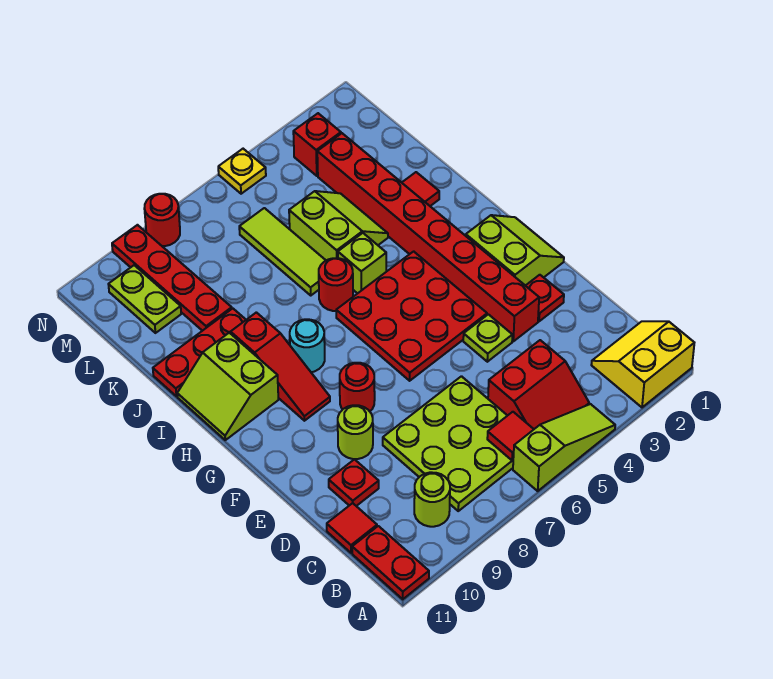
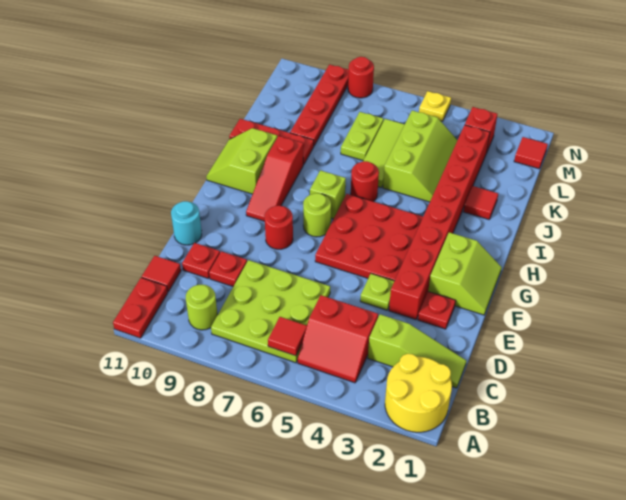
yellow 2x2 slope [591,321,694,407] -> yellow 2x2 round brick [385,354,452,432]
lime 1x3 slope [513,404,615,491] -> lime 1x3 slope moved to [368,314,466,388]
none -> red 1x1 plate [209,251,247,286]
lime 1x1 round brick [338,405,373,459] -> lime 1x1 round brick moved to [303,193,331,237]
cyan 1x1 round brick [290,319,325,372] -> cyan 1x1 round brick moved to [171,201,202,245]
lime 1x1 brick [338,233,386,294] -> lime 1x1 brick moved to [310,170,346,219]
lime 2x2 slope [289,191,388,260] -> lime 2x3 slope [383,110,457,202]
lime 1x2 plate [108,265,181,333] -> lime 1x2 plate moved to [341,112,384,160]
none -> red 1x1 tile [514,137,548,169]

